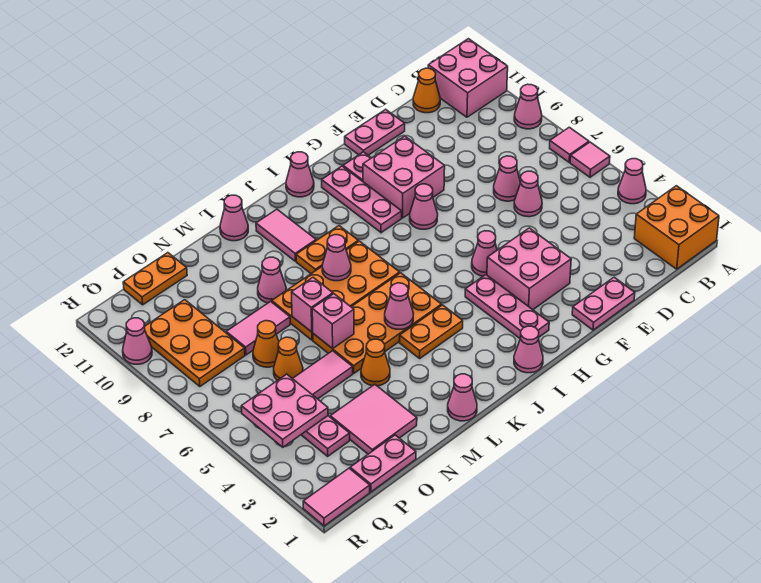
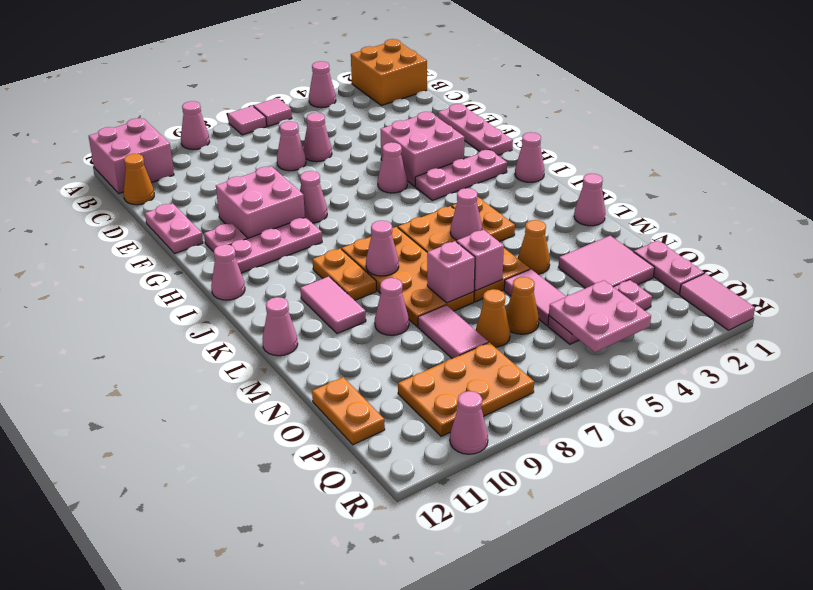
pink 1x2 plate [572,277,635,330] -> pink 1x3 plate [438,104,513,155]
pink 1x2 tile [256,209,316,261] -> pink 1x2 tile turned to [300,277,366,334]

